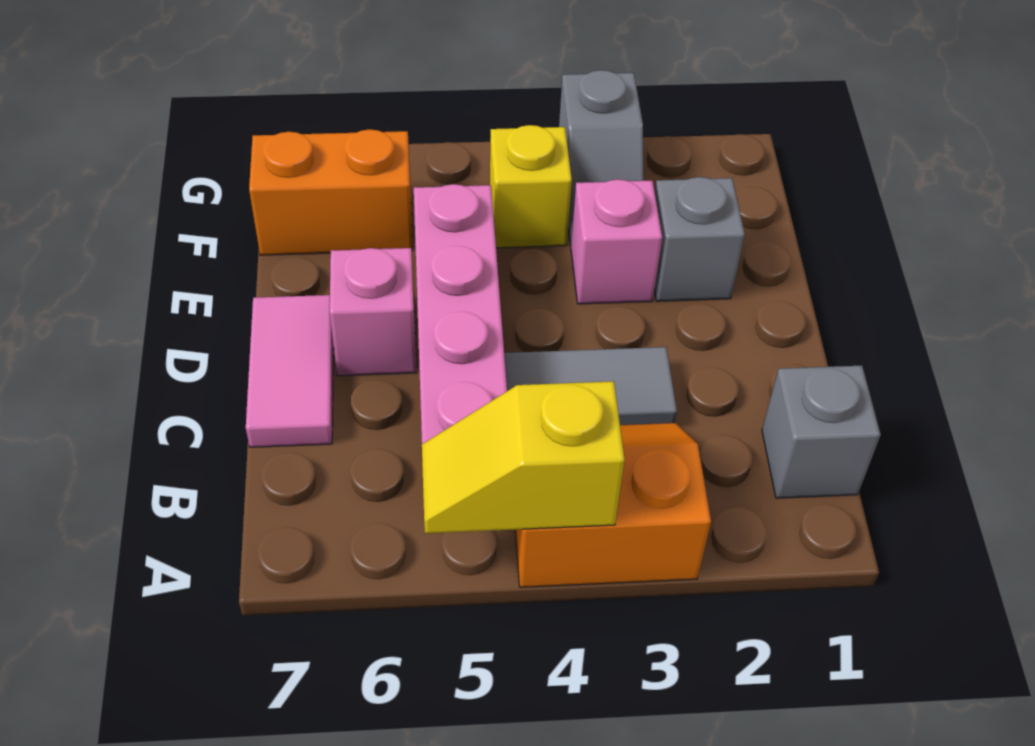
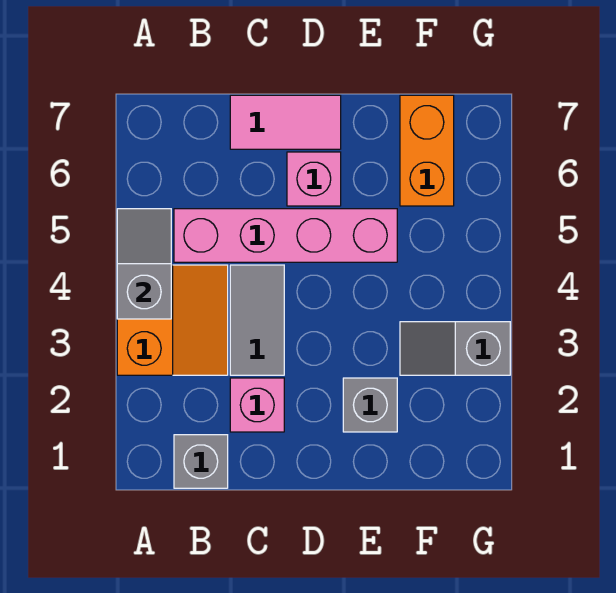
yellow 1x2 slope [422,381,625,533] -> grey 1x2 slope [117,209,171,319]
pink 1x1 brick [571,179,662,304] -> pink 1x1 brick moved to [230,378,284,432]
yellow 1x1 brick [490,125,572,248] -> none

